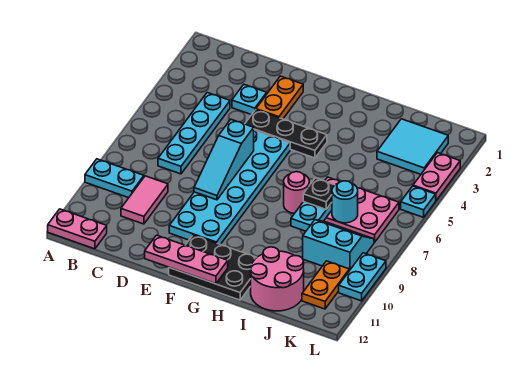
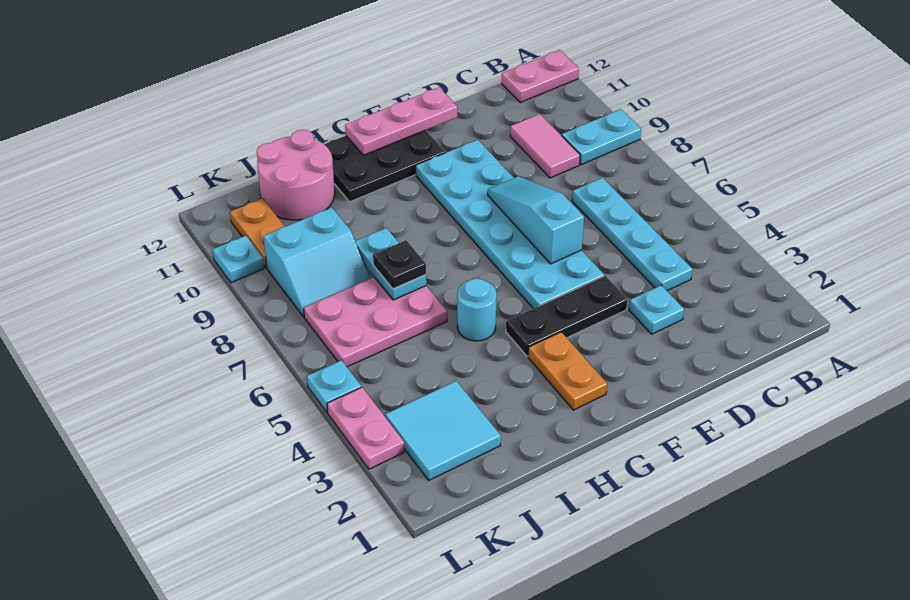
orange 1x2 plate [256,76,303,119] -> orange 1x2 plate moved to [528,332,607,410]
pink 1x1 round brick [284,172,309,214] -> none
cyan 1x1 round brick [332,181,358,223] -> cyan 1x1 round brick moved to [457,279,497,341]
cyan 1x2 plate [339,253,386,301] -> cyan 1x1 plate [213,236,264,283]

